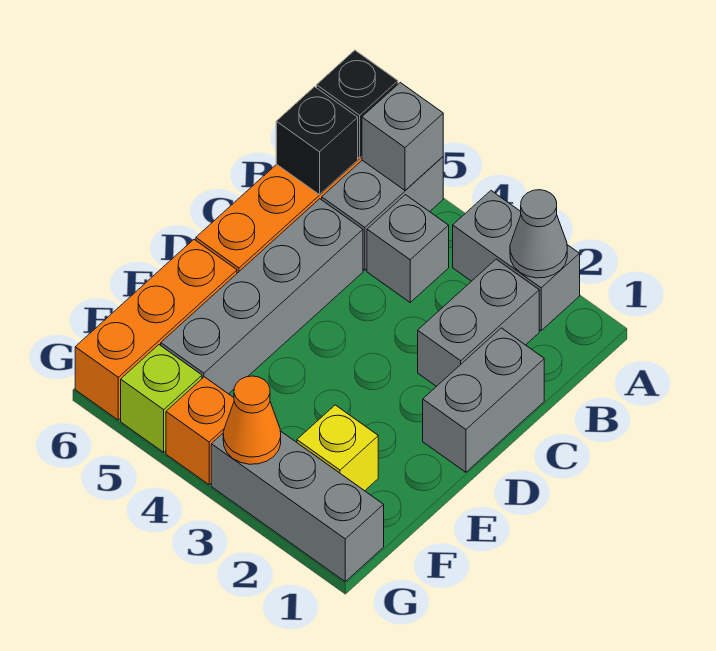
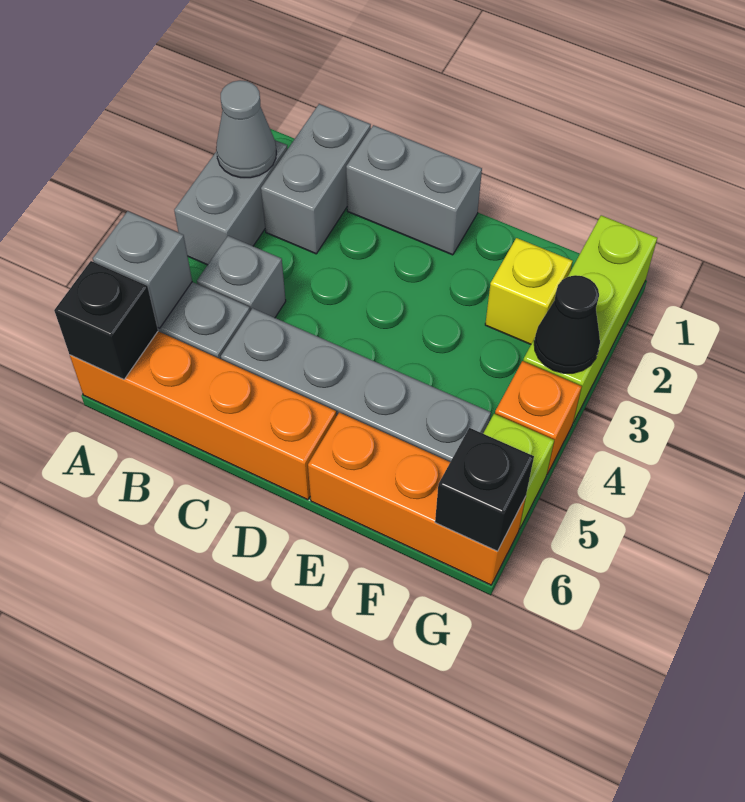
grey 1x2 brick [418,259,539,386] -> grey 1x2 brick turned to [261,104,371,254]
black 1x1 brick [276,87,358,195] -> black 1x1 brick moved to [435,428,534,551]
grey 1x3 brick [211,431,384,582] -> lime 1x3 brick [523,215,657,423]
orange 1x1 cone [223,376,281,464] -> black 1x1 cone [534,275,600,373]

